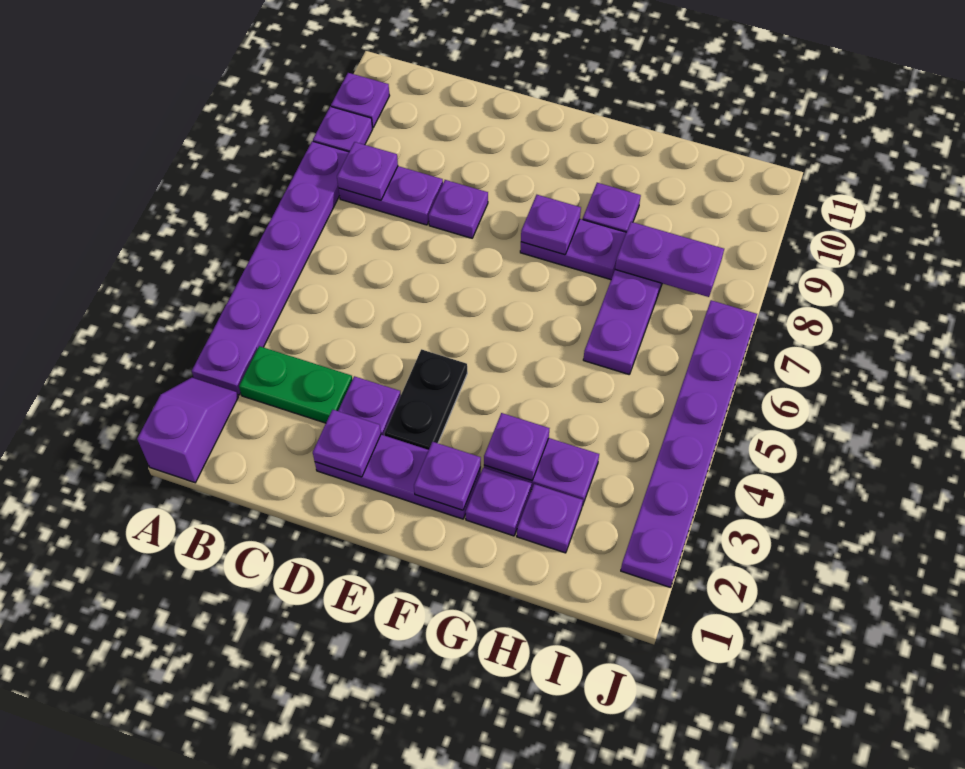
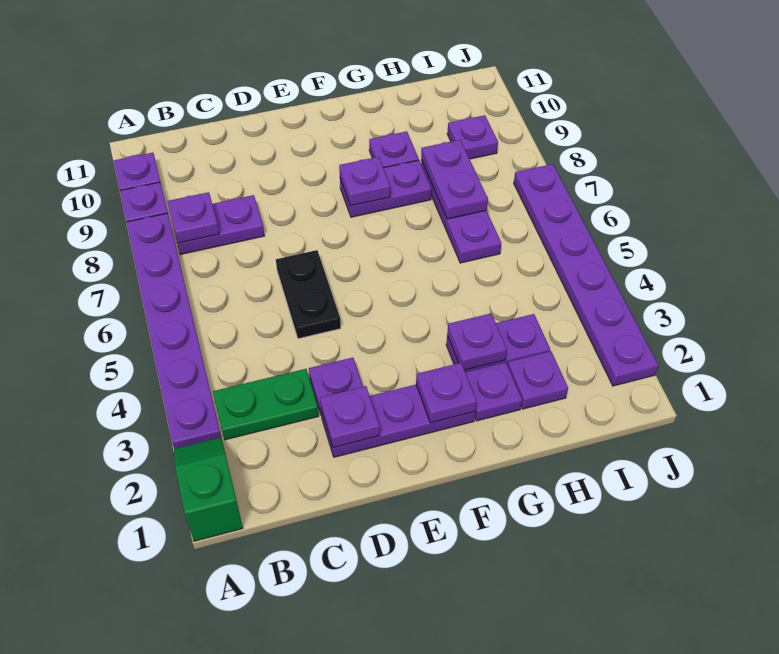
purple 1x2 slope [137,377,238,483] -> green 1x2 slope [174,437,243,541]
purple 1x1 plate [429,180,488,238] -> purple 1x1 plate moved to [447,115,498,159]
black 1x2 plate [384,349,467,450] -> black 1x2 plate moved to [276,250,341,339]
purple 1x2 plate [615,222,724,297] -> purple 1x2 plate turned to [421,140,488,219]

